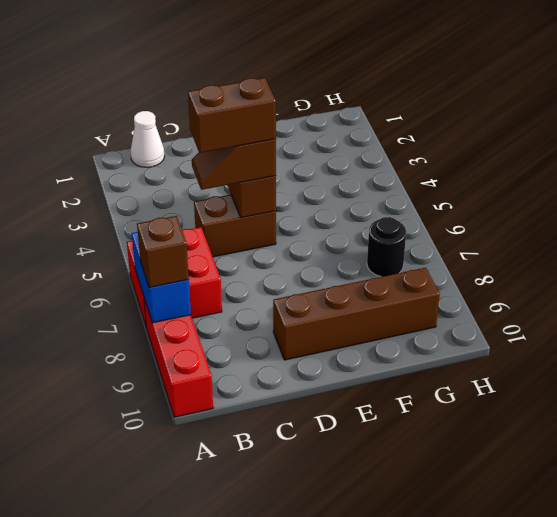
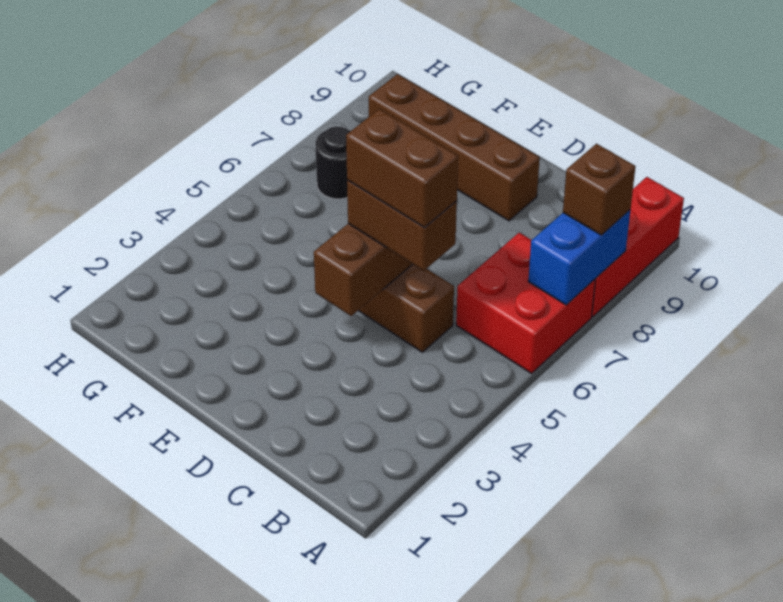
white 1x1 cone [130,111,165,167] -> none
brown 1x2 slope [192,139,276,190] -> brown 1x2 brick [347,180,457,271]

